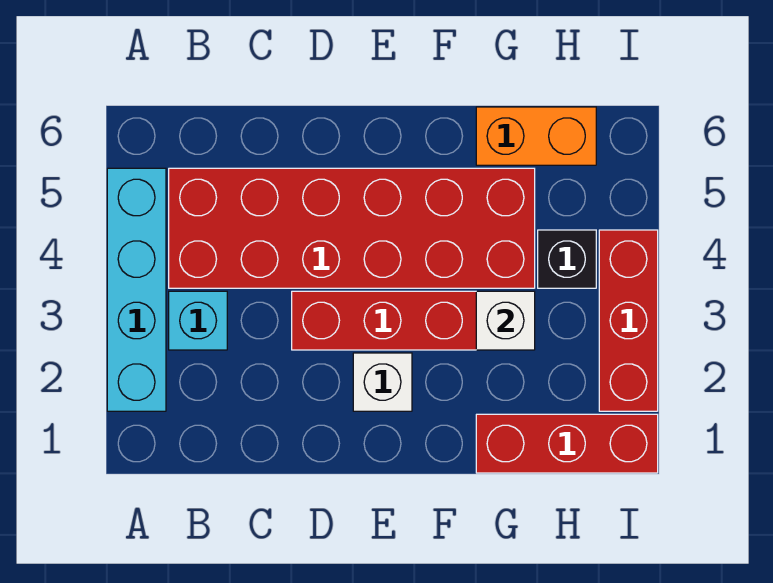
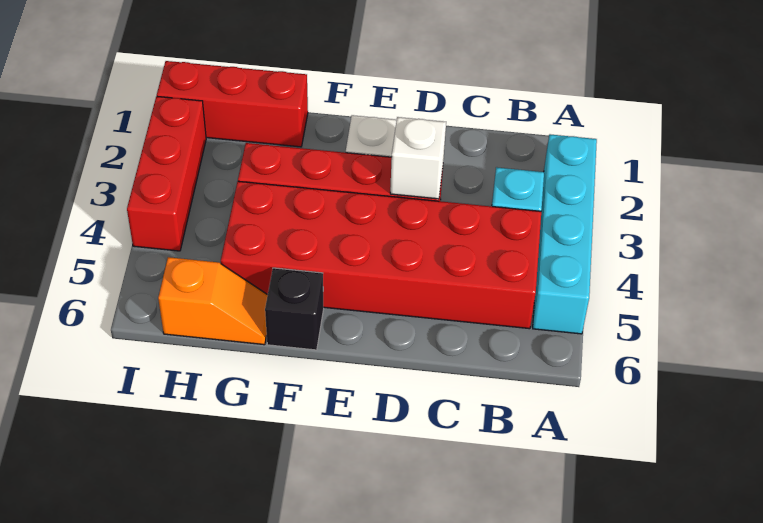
white 1x1 brick [476,291,535,350] -> white 1x1 brick moved to [390,117,446,199]
orange 1x2 brick [476,107,596,165] -> orange 1x2 slope [158,257,268,345]
black 1x1 brick [538,230,596,288] -> black 1x1 brick moved to [265,268,324,350]

